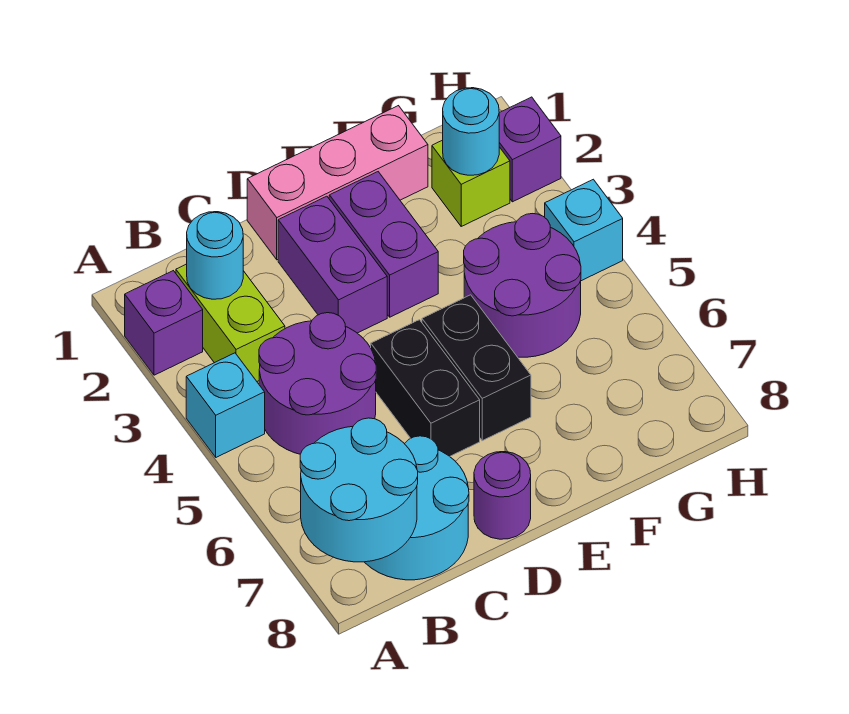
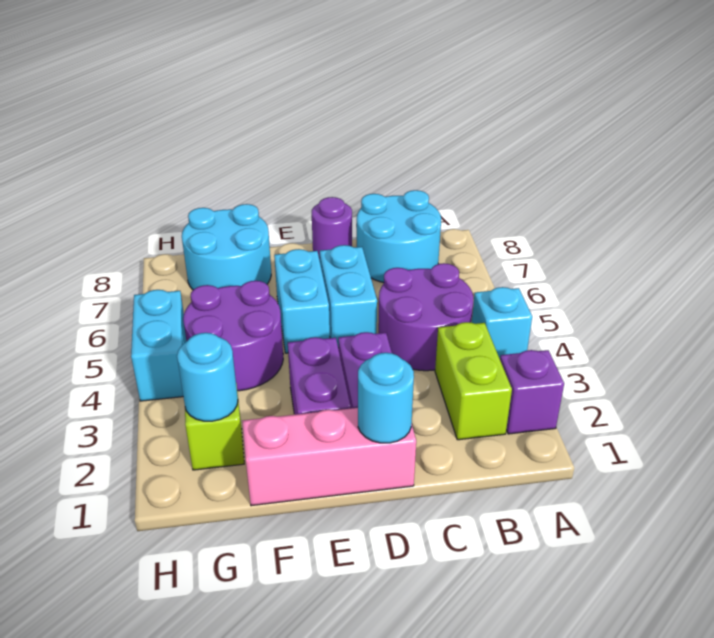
cyan 2x2 round brick [300,418,418,562] -> cyan 2x2 round brick moved to [182,204,271,290]
cyan 1x1 round brick [187,212,243,299] -> cyan 1x1 round brick moved to [358,353,414,443]
black 1x2 brick [371,320,480,456] -> cyan 1x2 brick [320,245,377,348]
black 1x2 brick [422,295,531,441] -> cyan 1x2 brick [274,249,330,353]
purple 1x1 brick [499,97,561,202] -> none
cyan 1x1 brick [545,179,623,281] -> cyan 1x2 brick [131,290,187,401]

